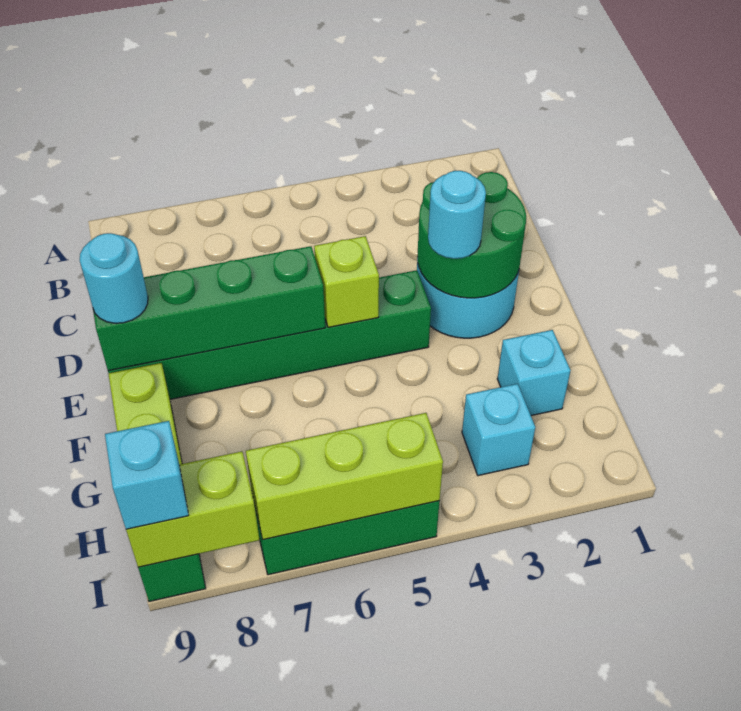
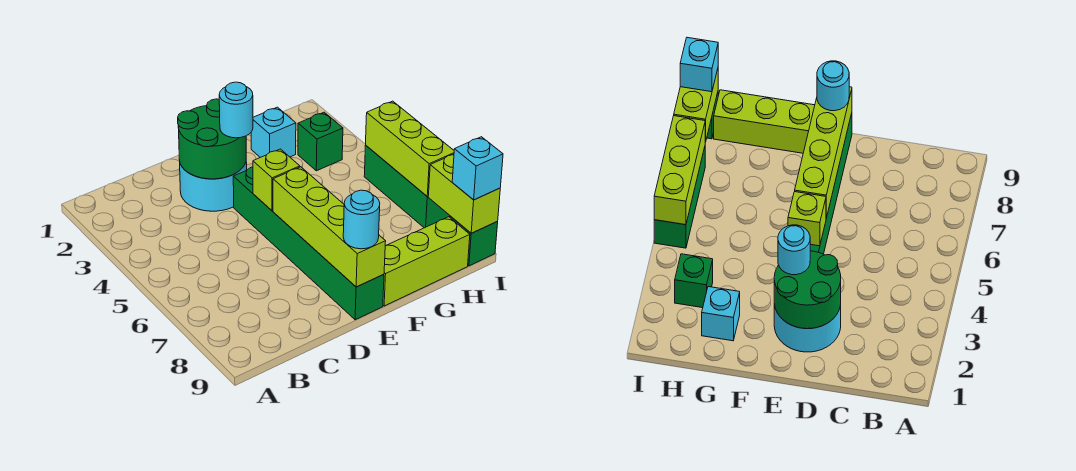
green 1x4 brick [93,246,325,371] -> lime 1x4 brick [273,167,386,287]
cyan 1x1 brick [462,384,535,476] -> green 1x1 brick [298,112,343,171]

